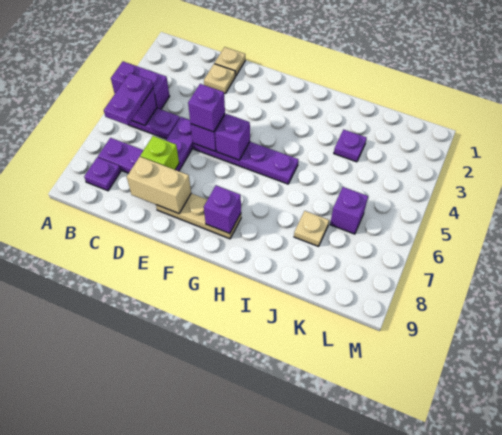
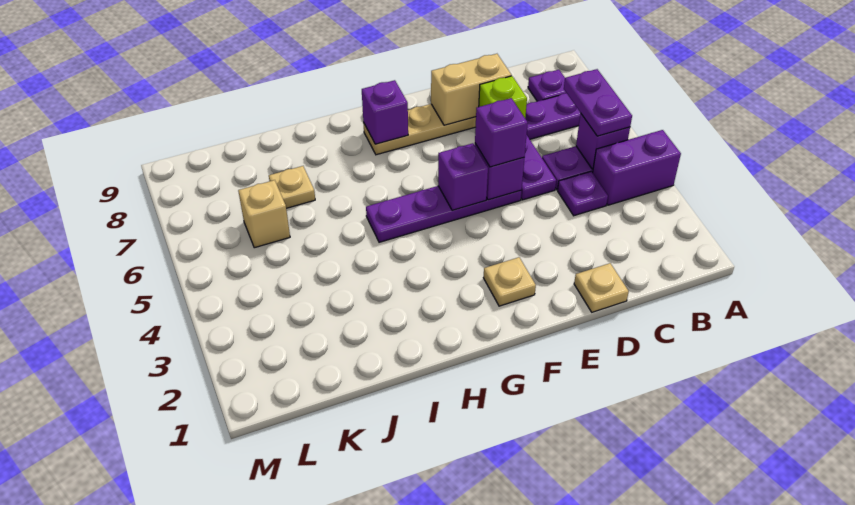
tan 1x1 plate [204,64,235,94] -> tan 1x1 plate moved to [483,257,536,306]
purple 1x1 plate [334,130,367,162] -> purple 1x1 plate moved to [558,172,608,216]
purple 1x1 brick [330,187,368,234] -> tan 1x1 brick [238,180,290,248]

